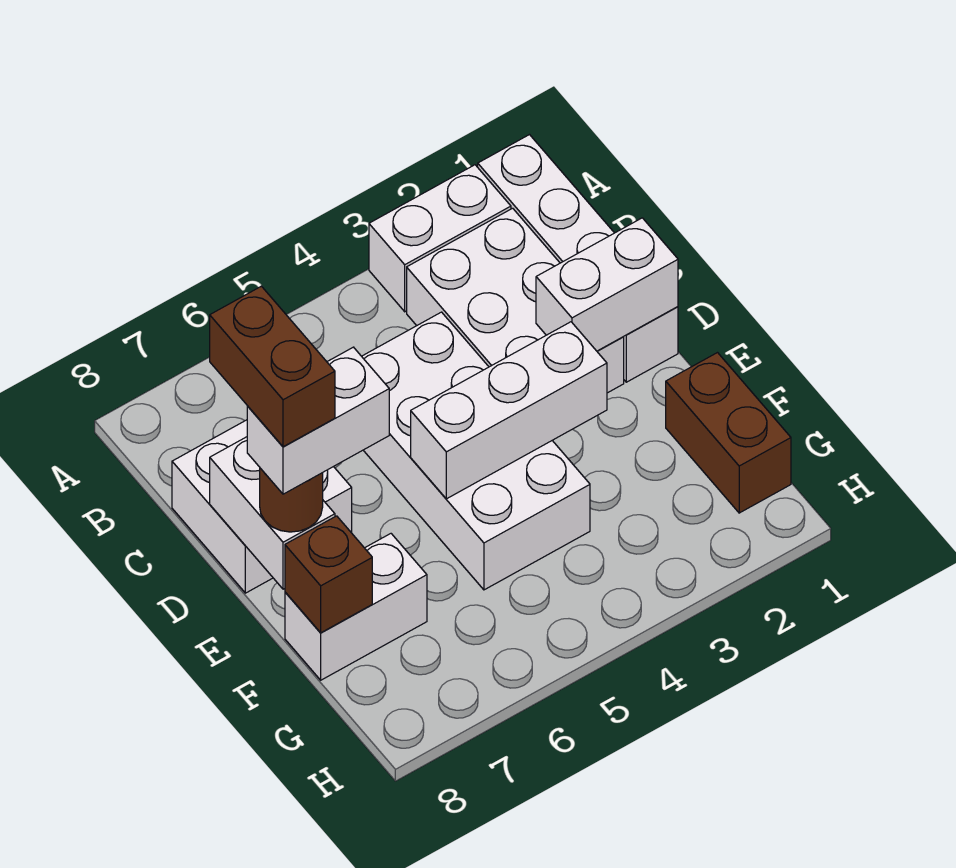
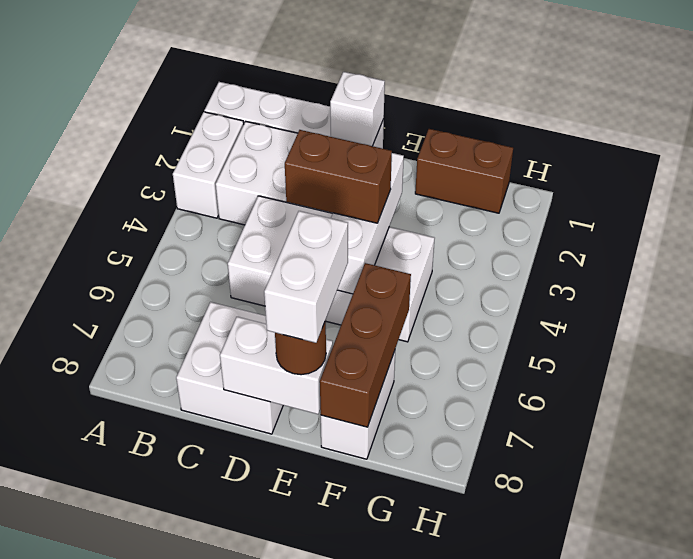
white 1x2 brick [536,218,678,351] -> white 1x1 brick [330,72,385,146]
brown 1x2 brick [210,286,335,447] -> brown 1x2 brick moved to [285,130,392,223]
brown 1x1 brick [285,516,372,633] -> brown 1x3 brick [320,263,411,427]

